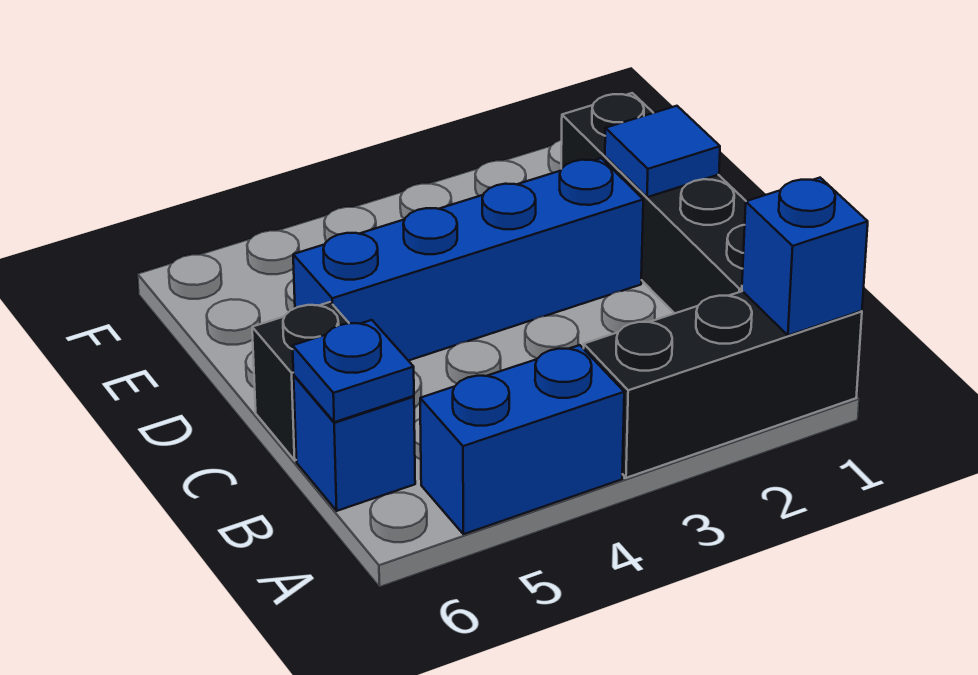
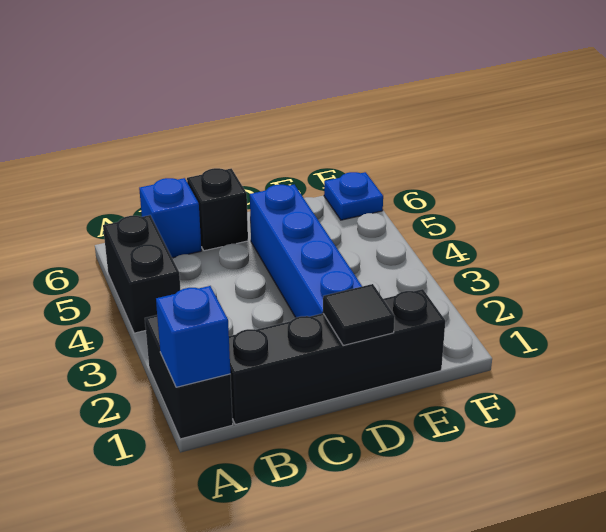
black 1x3 brick [584,291,862,478] -> black 1x2 brick [145,315,233,439]
blue 1x2 brick [420,345,624,534] -> black 1x2 brick [103,215,180,333]
blue 1x1 plate [293,320,414,422] -> blue 1x1 plate moved to [324,172,383,220]
blue 1x1 tile [605,106,720,197] -> black 1x1 tile [323,284,395,346]

